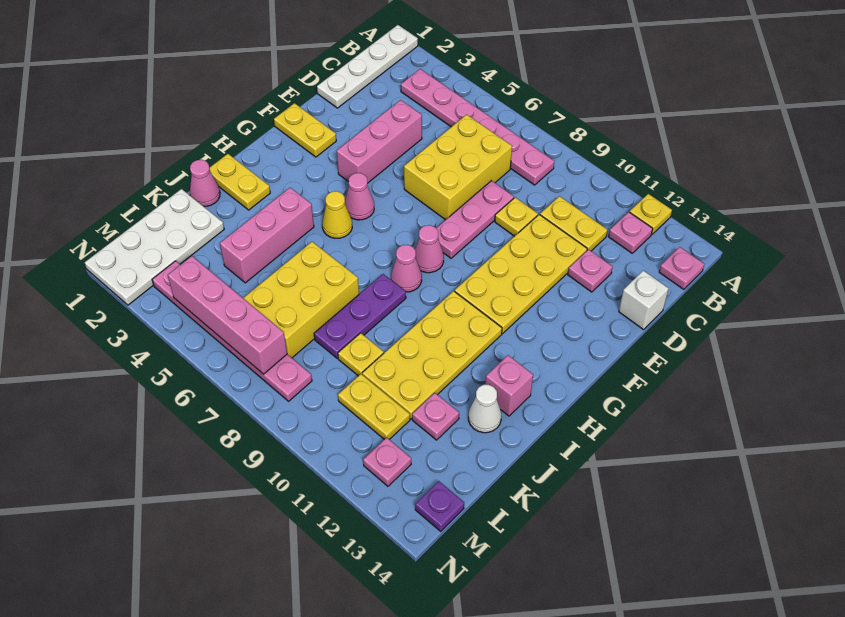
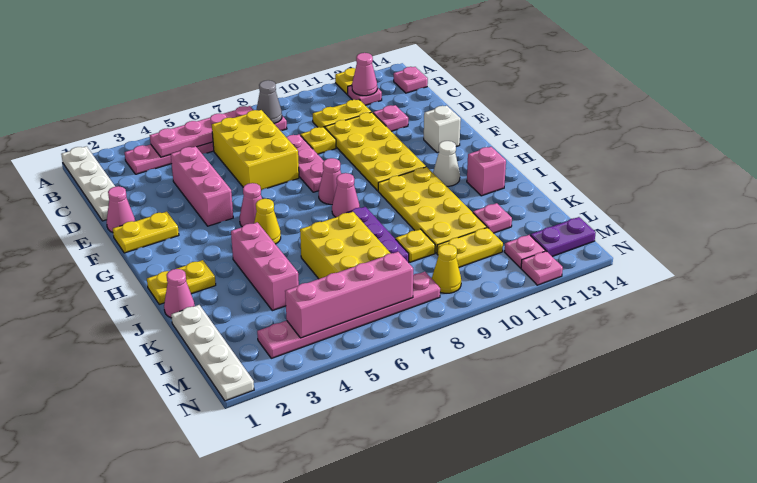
none -> pink 1x4 plate [150,106,253,157]
none -> grey 1x1 cone [256,80,282,124]
none -> pink 1x1 cone [352,53,377,96]
white 1x1 brick [619,271,669,330] -> white 1x1 brick moved to [424,106,461,153]
none -> pink 1x1 cone [107,186,135,232]
white 1x1 cone [468,385,501,433] -> white 1x1 cone moved to [433,141,460,186]
white 2x4 plate [85,189,224,305] -> white 1x4 plate [171,305,254,401]
none -> yellow 1x1 cone [432,244,461,293]
purple 1x1 plate [415,481,464,531] -> purple 1x2 plate [530,217,596,257]
none -> pink 1x1 plate [521,251,563,285]

